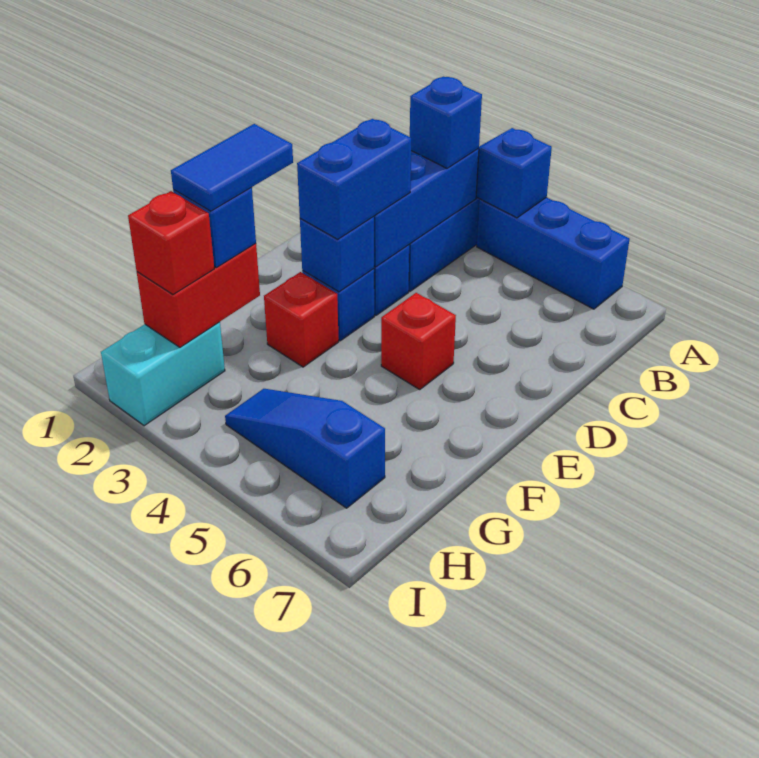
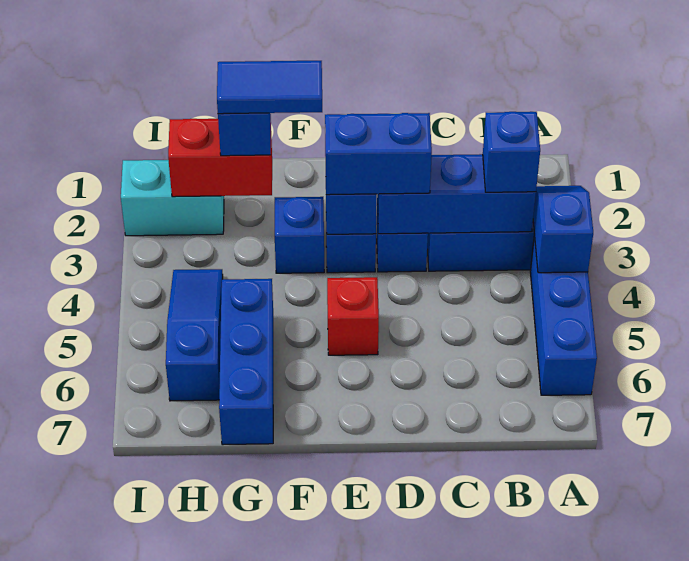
red 1x1 brick [264,272,339,367] -> blue 1x1 brick [275,197,324,273]
none -> blue 1x3 brick [219,279,273,445]
red 1x1 brick [128,191,214,294] -> none

